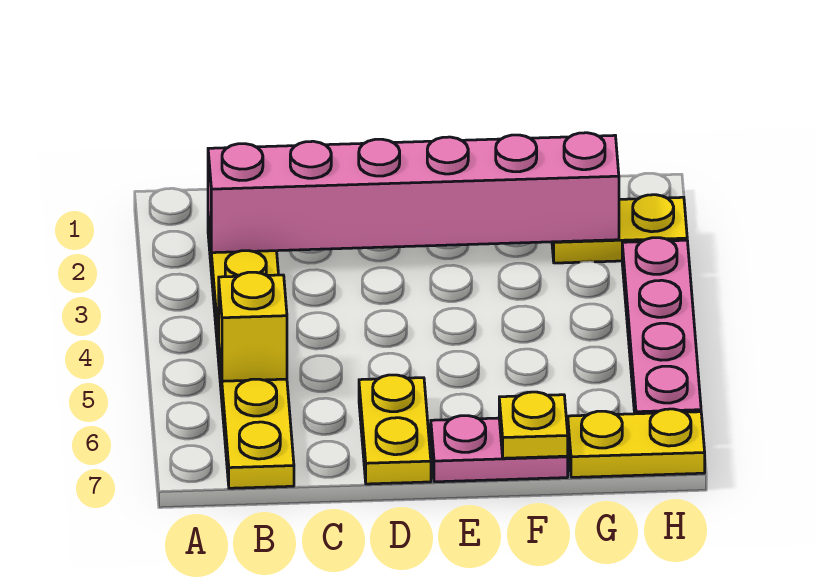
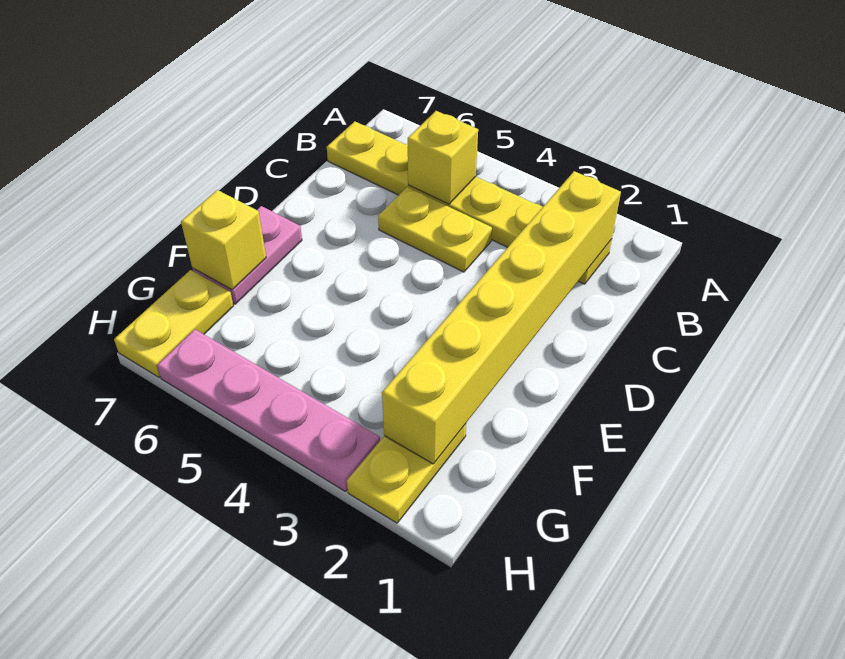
pink 1x6 brick [208,133,619,253] -> yellow 1x6 brick [382,171,621,464]
yellow 1x2 plate [359,375,431,484] -> yellow 1x2 plate moved to [378,187,492,272]
yellow 1x1 plate [499,392,568,458] -> yellow 1x1 brick [181,190,266,290]

